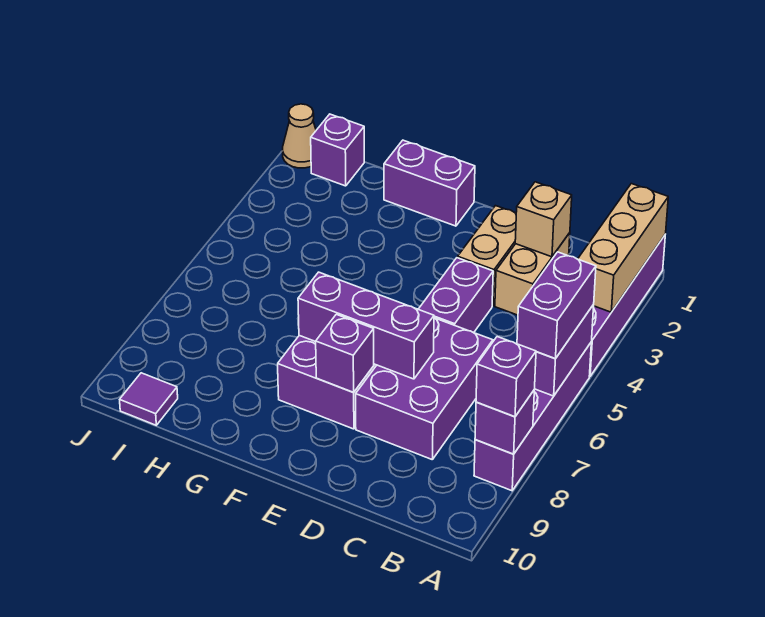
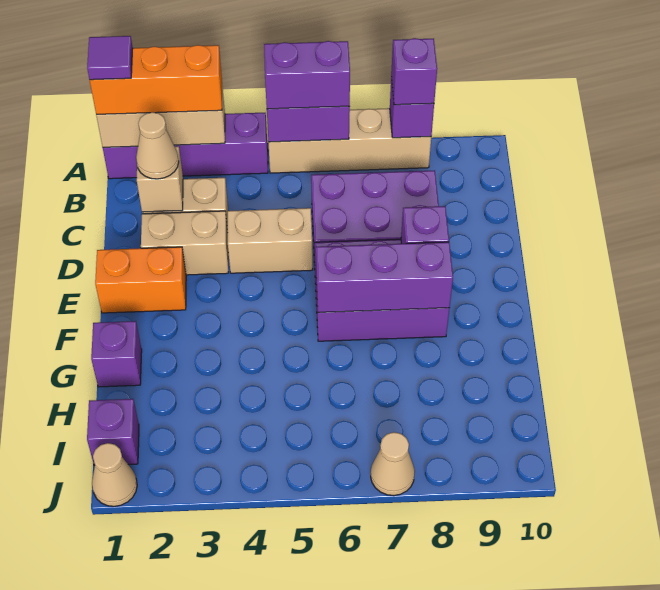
none -> orange 1x3 brick [90,45,222,115]
purple 1x4 brick [474,343,591,491] -> tan 1x4 brick [268,108,431,173]
none -> tan 1x1 cone [136,112,179,179]
purple 1x2 brick [418,258,493,333] -> tan 1x2 brick [227,208,313,273]
purple 1x3 brick [298,272,434,379] -> purple 1x3 brick turned to [316,242,453,312]
none -> orange 1x2 brick [95,247,186,313]
purple 1x2 brick [384,140,475,226] -> purple 1x1 brick [91,321,142,387]
purple 1x1 tile [120,373,178,425] -> purple 1x1 tile moved to [87,36,133,80]
none -> tan 1x1 cone [371,432,415,495]

